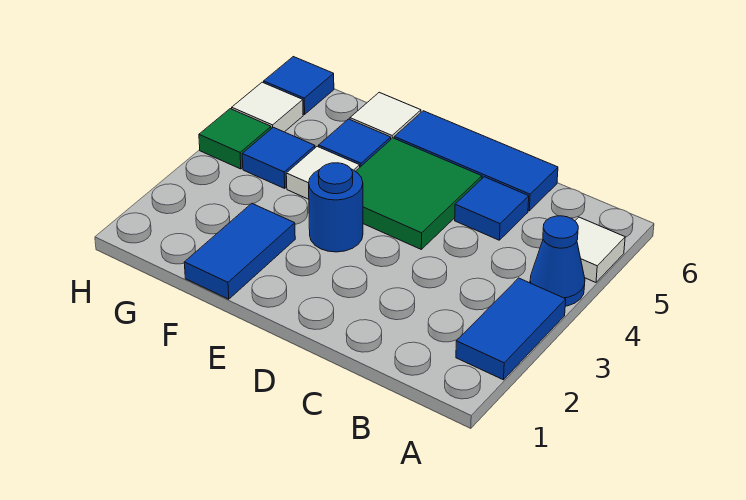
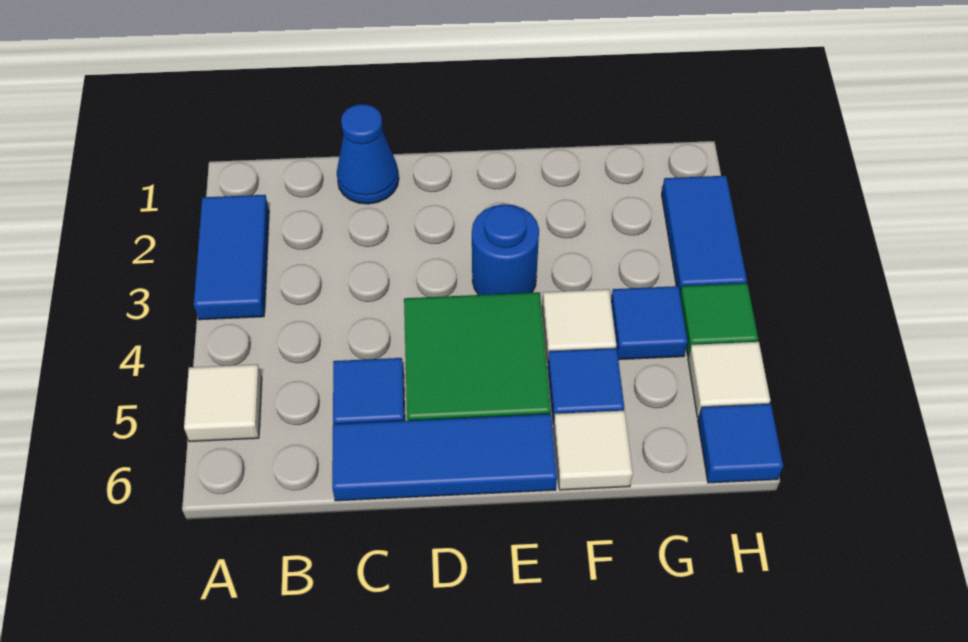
blue 1x1 cone [530,216,585,306] -> blue 1x1 cone moved to [337,104,399,204]
blue 1x2 tile [184,203,295,299] -> blue 1x2 tile moved to [662,176,747,293]

